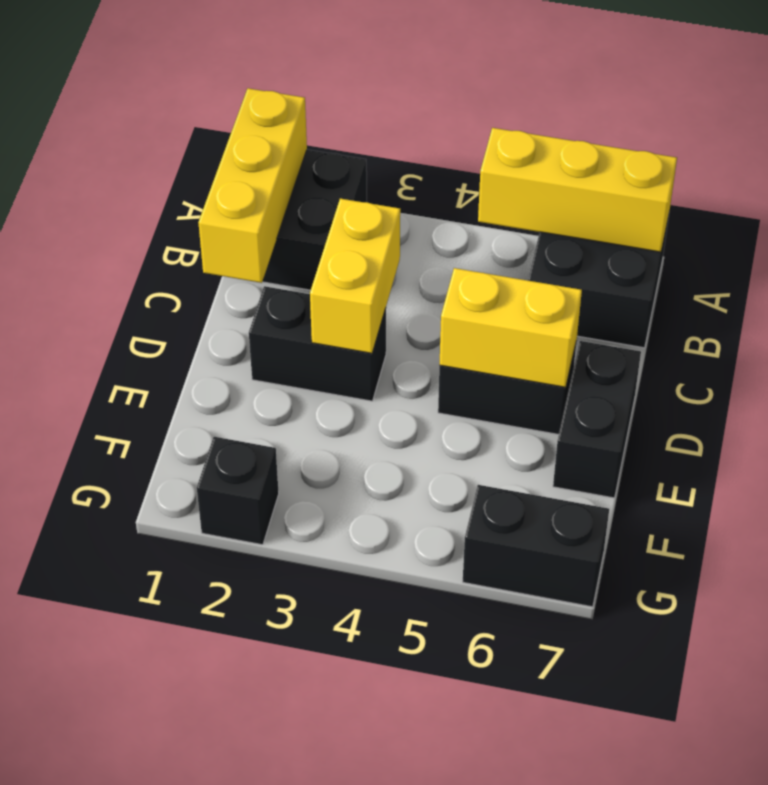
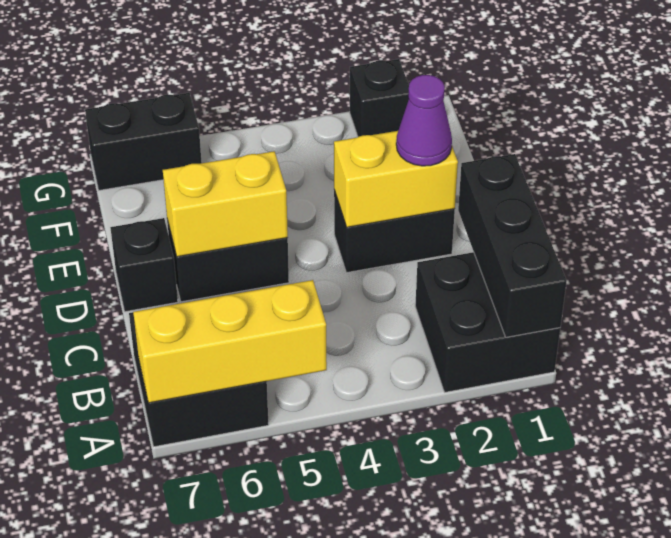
yellow 1x3 brick [198,88,307,283] -> black 1x3 brick [458,154,567,337]
yellow 1x2 brick [310,199,400,353] -> yellow 1x2 brick turned to [334,131,458,227]
none -> purple 1x1 cone [396,75,452,166]
black 1x2 brick [553,341,641,498] -> black 1x1 brick [110,218,178,312]

